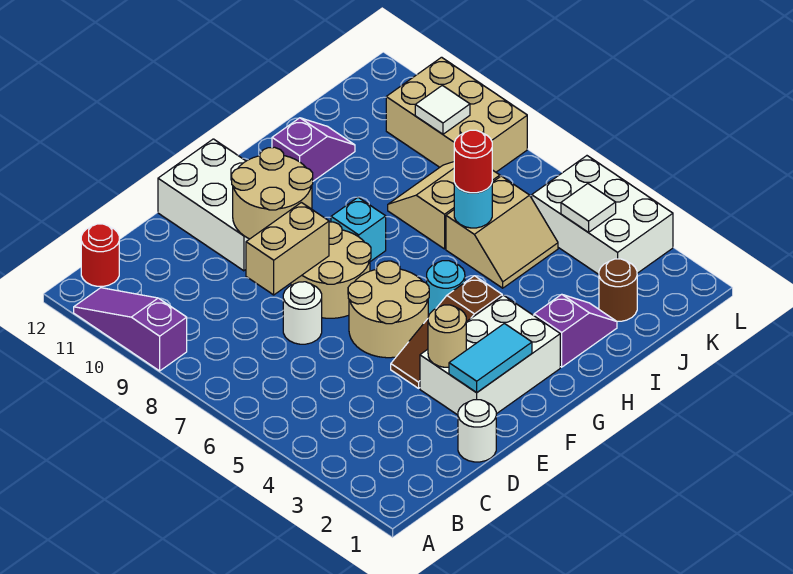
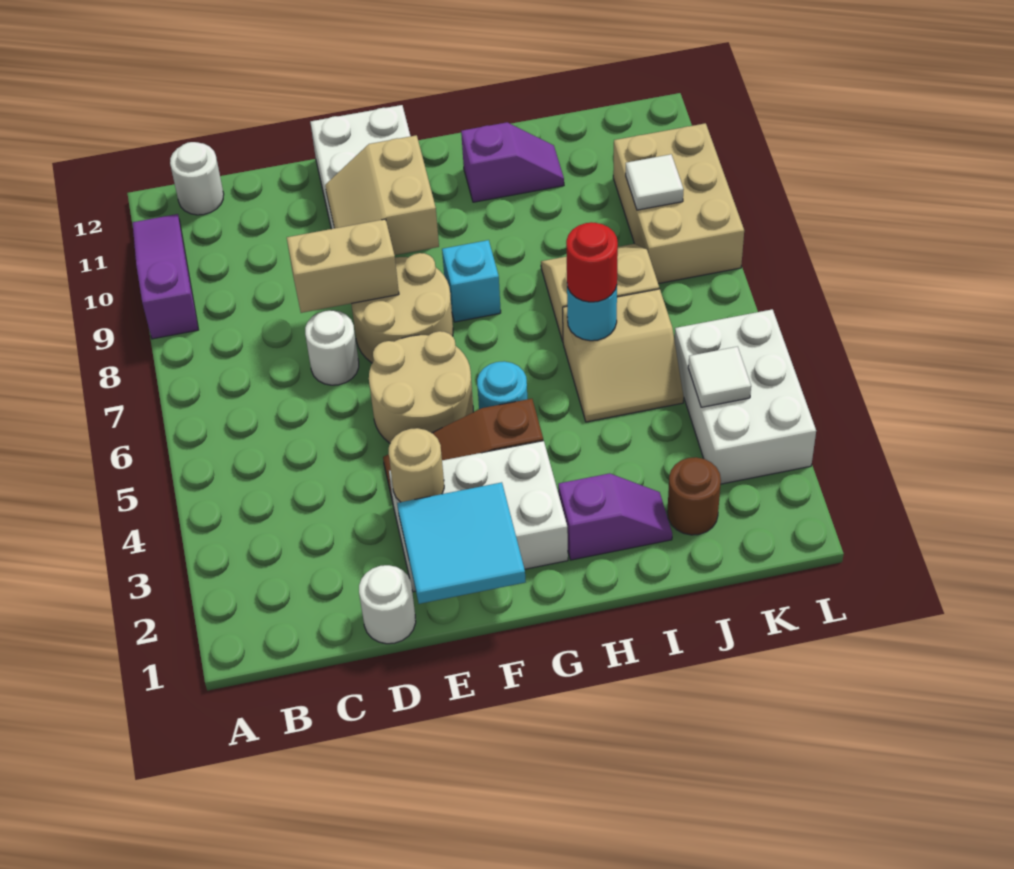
red 1x1 round brick [81,224,119,286] -> white 1x1 round brick [170,142,224,215]
cyan 1x2 tile [449,323,532,393] -> cyan 2x2 tile [397,482,526,604]
tan 2x2 round brick [232,147,313,239] -> tan 2x2 slope [325,135,439,255]

